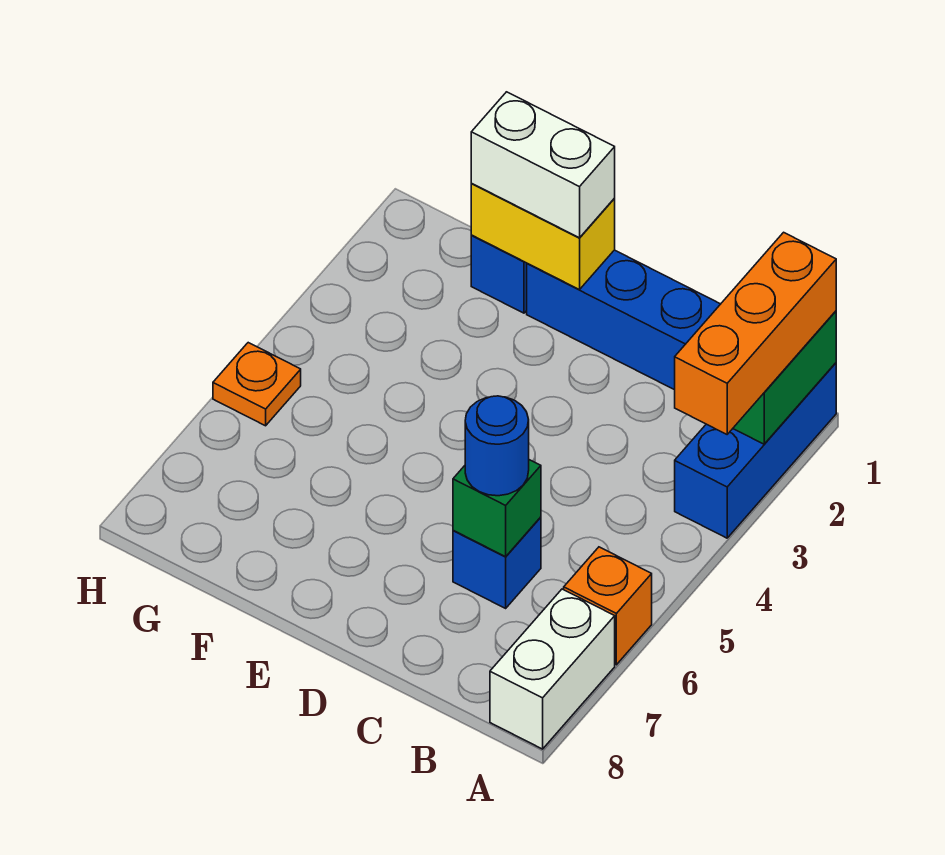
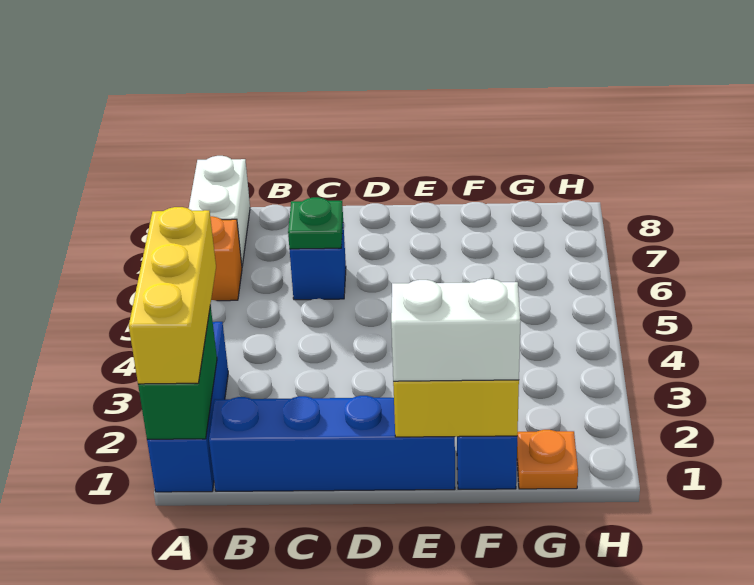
orange 1x3 brick [675,232,836,434] -> yellow 1x3 brick [129,207,216,384]
green 1x1 brick [453,460,541,557] -> green 1x1 plate [288,197,343,249]
blue 1x1 round brick [465,396,529,496] -> none
orange 1x1 plate [213,343,301,426] -> orange 1x1 plate moved to [517,430,578,489]

